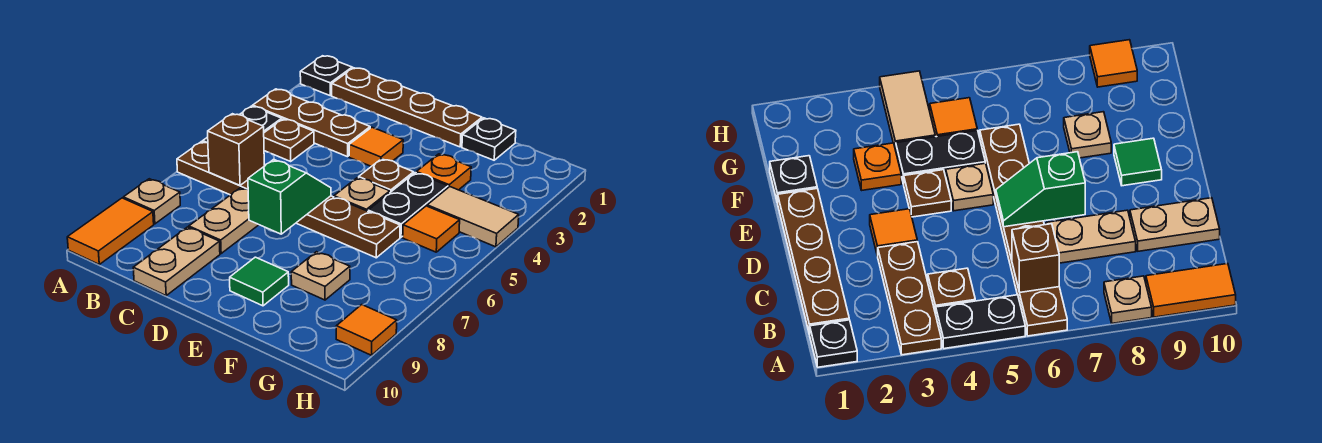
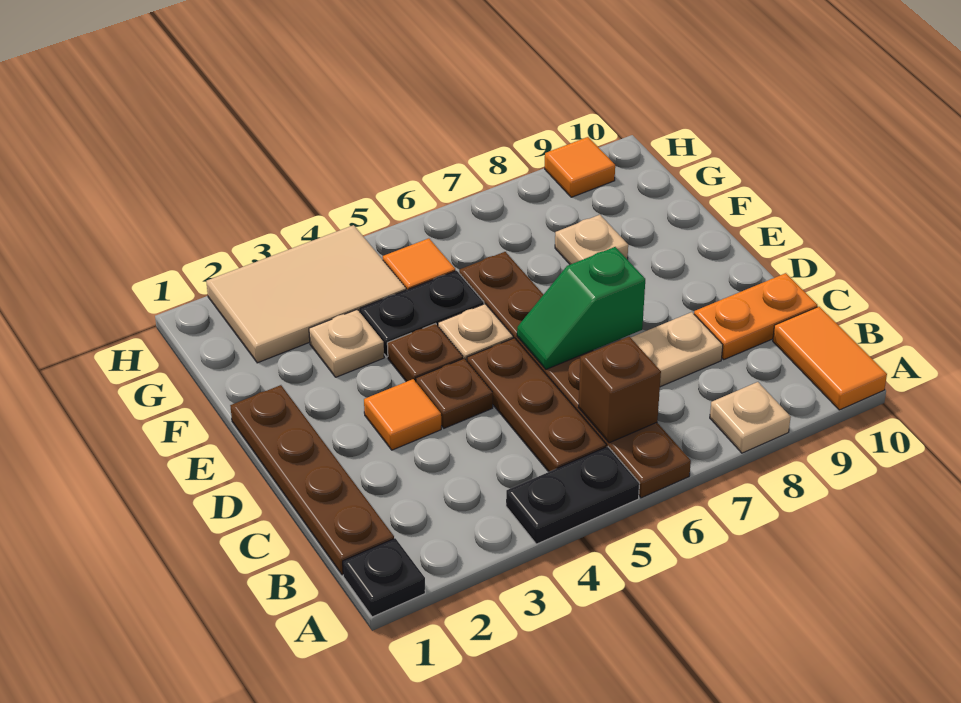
brown 1x3 plate [253,89,370,157] -> brown 1x3 plate moved to [467,338,606,472]
orange 1x2 tile [67,198,154,264] -> orange 1x2 tile turned to [773,307,887,410]
brown 1x1 plate [264,119,314,161] -> brown 1x1 plate moved to [416,358,493,428]
tan 1x2 plate [133,227,220,295] -> orange 1x2 plate [694,273,818,359]
green 1x1 tile [230,257,289,306] -> none
black 1x1 plate [462,118,516,160] -> none
orange 1x1 plate [416,154,471,190] -> tan 1x1 plate [309,309,384,377]
tan 1x2 tile [427,187,519,247] -> tan 2x3 tile [206,225,406,363]

